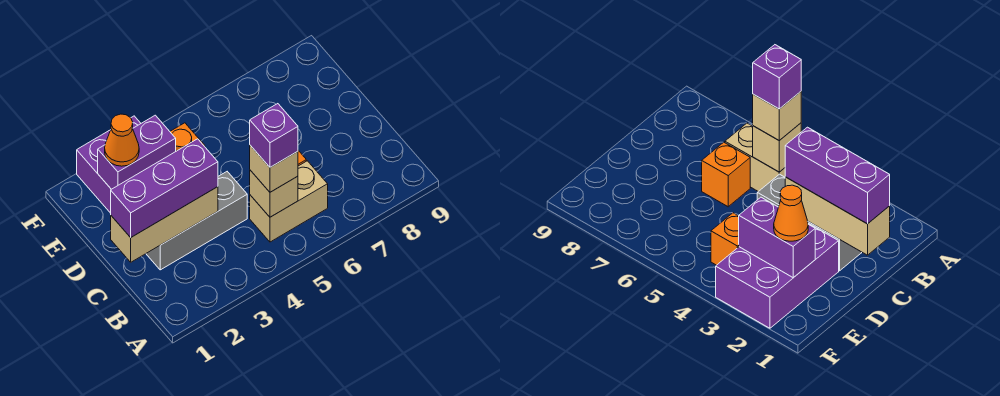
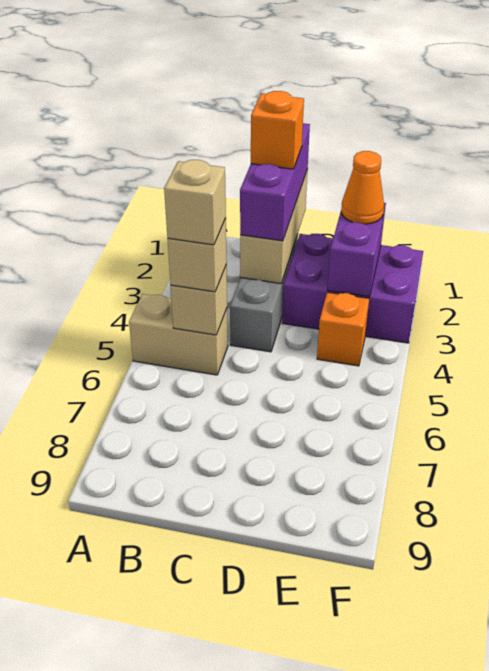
tan 1x2 brick [250,161,328,242] -> tan 1x2 brick turned to [129,294,228,375]
purple 1x1 brick [250,104,298,167] -> tan 1x1 brick [164,160,226,245]
orange 1x1 brick [702,142,750,207] -> orange 1x1 brick moved to [251,91,304,169]

